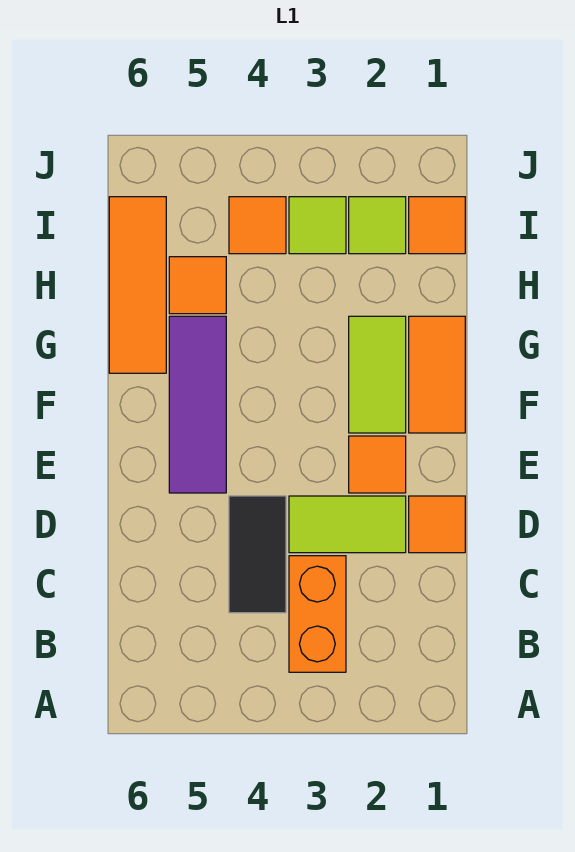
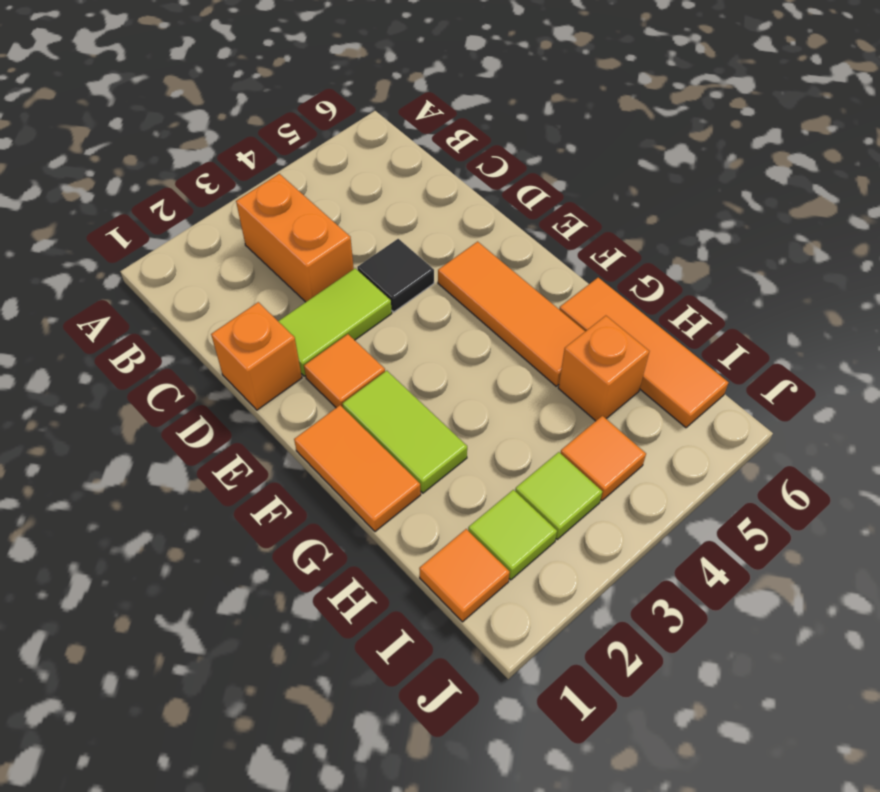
black 1x2 tile [229,496,286,613] -> black 1x1 tile [357,239,434,312]
orange 1x1 tile [409,496,465,553] -> orange 1x1 brick [211,302,302,410]
purple 1x3 tile [169,316,226,493] -> orange 1x3 tile [438,242,585,386]
orange 1x1 tile [169,257,226,314] -> orange 1x1 brick [558,316,649,421]

